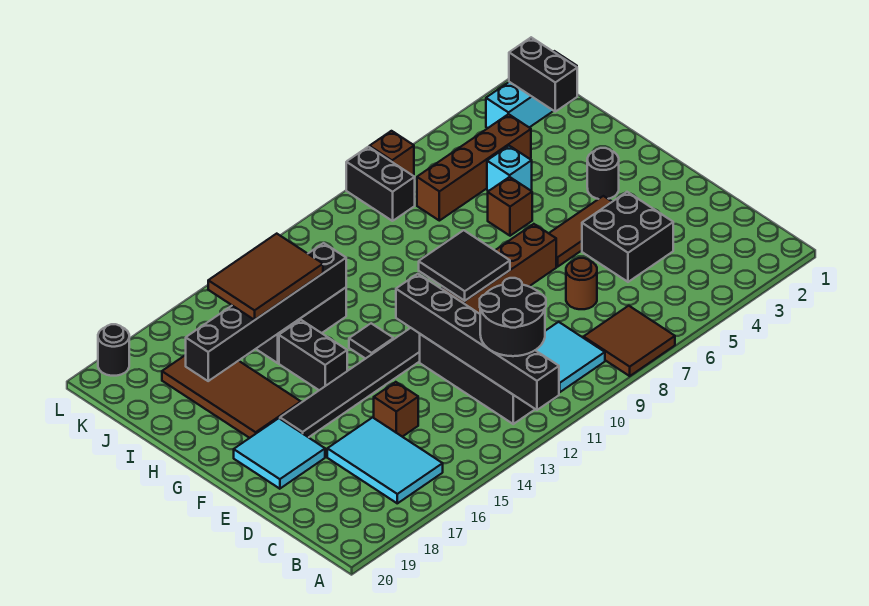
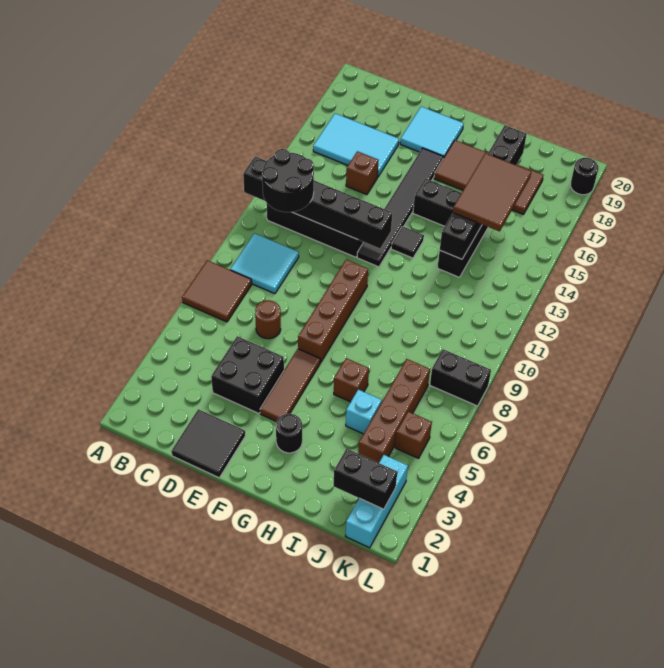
black 2x2 tile [419,230,510,301] -> black 2x2 tile moved to [171,409,246,478]
brown 1x1 brick [369,131,414,175] -> brown 1x1 brick moved to [395,412,432,458]

